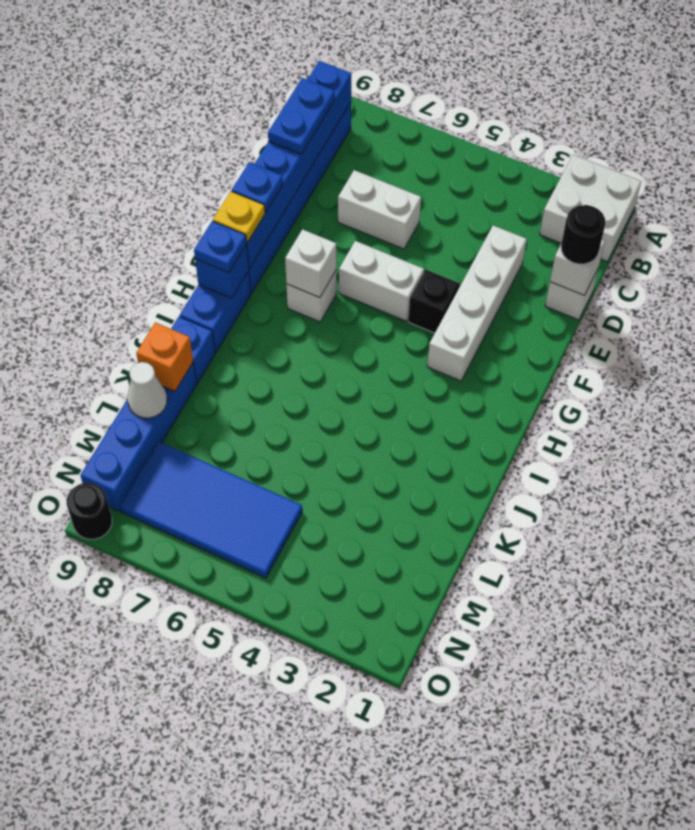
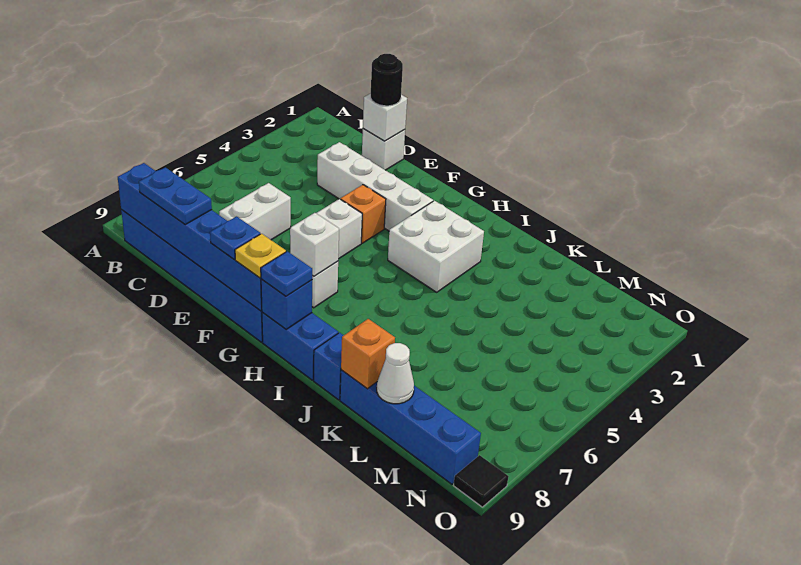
white 2x2 brick [540,155,641,262] -> white 2x2 brick moved to [388,201,484,292]
black 1x1 brick [408,270,460,333] -> orange 1x1 brick [341,185,386,243]
blue 2x4 tile [120,442,302,578] -> none
black 1x1 round brick [67,483,112,539] -> black 1x1 tile [454,455,509,507]

